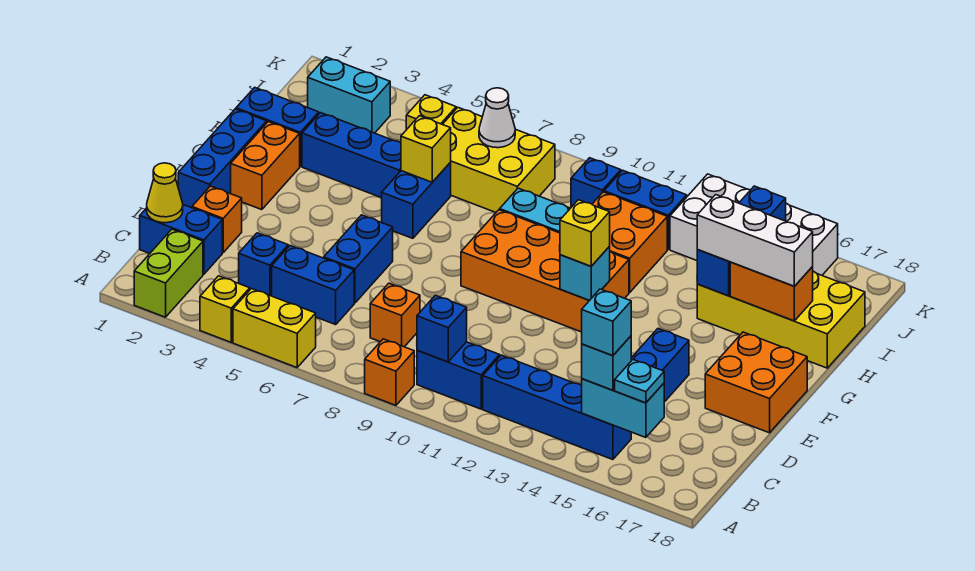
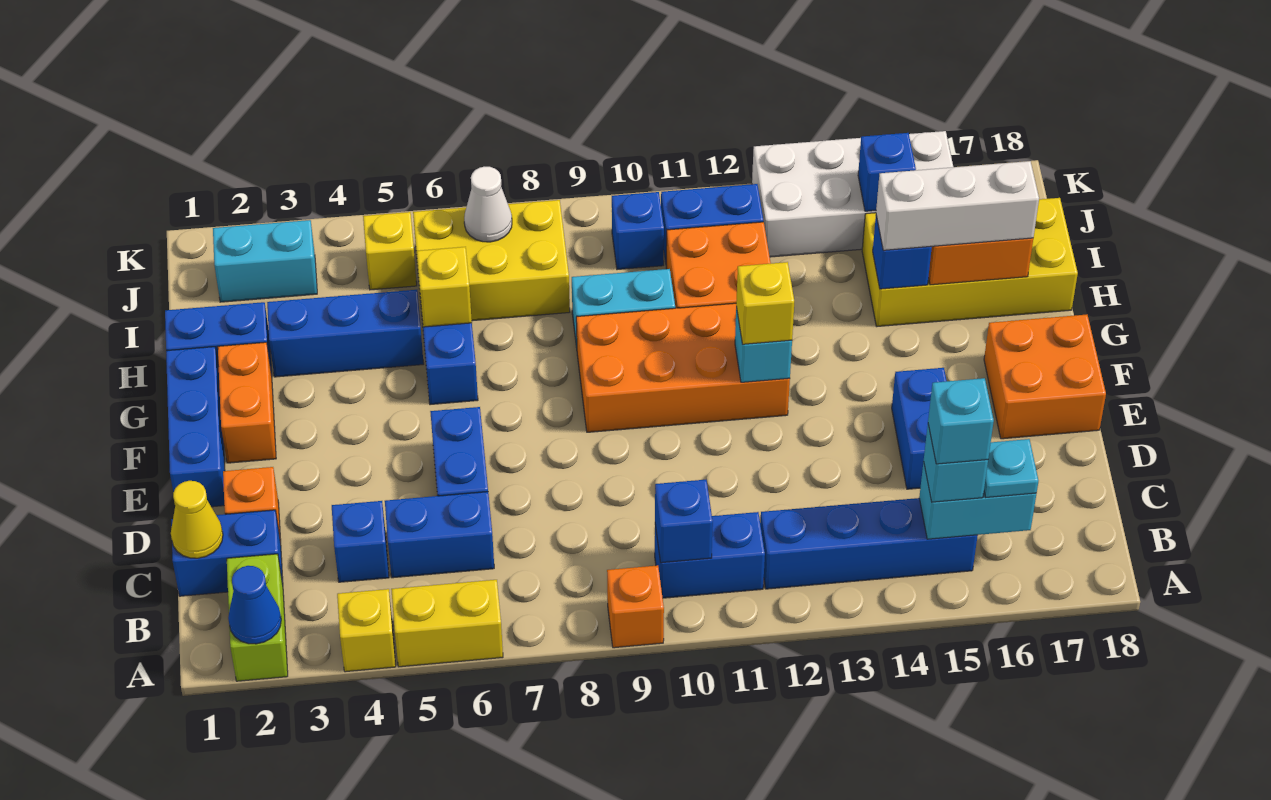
none -> blue 1x1 cone [228,566,281,644]
orange 1x1 brick [370,283,420,347] -> none

